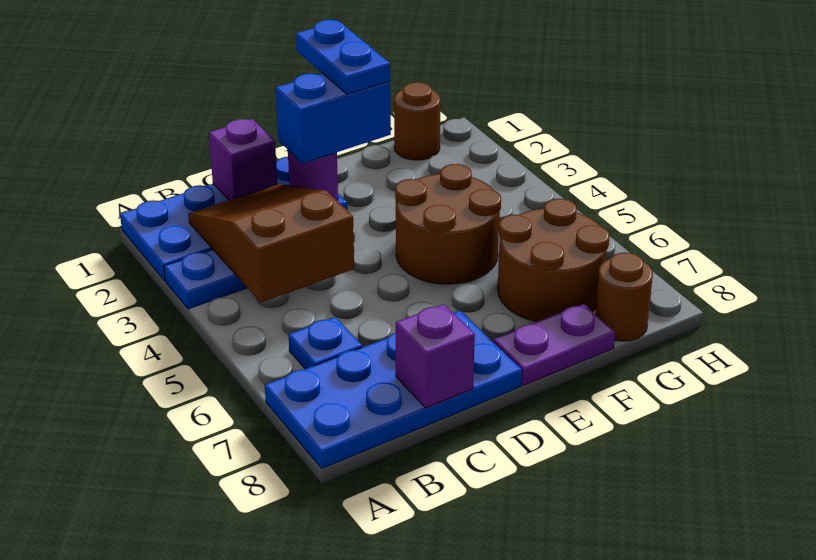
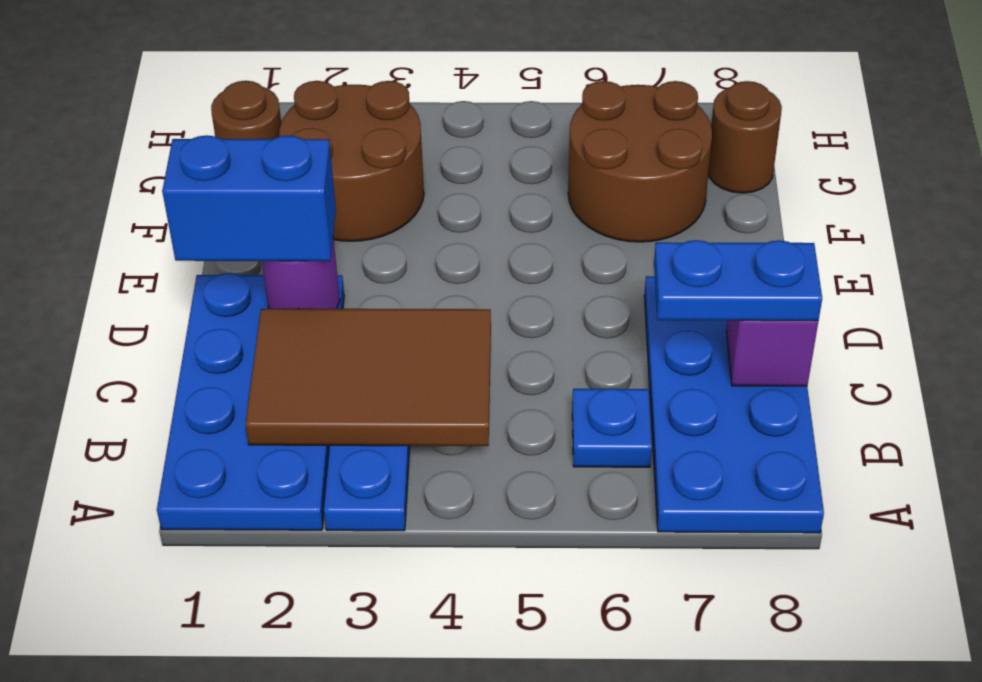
brown 2x3 slope [188,184,354,302] -> brown 2x3 tile [245,309,491,446]
purple 1x1 brick [209,119,277,200] -> none
blue 1x2 brick [276,73,391,163] -> blue 1x2 brick turned to [162,135,336,261]
blue 1x2 plate [296,20,390,94] -> blue 1x2 plate moved to [654,240,822,321]
brown 2x2 round brick [395,164,501,284] -> brown 2x2 round brick moved to [279,81,424,241]
purple 1x2 plate [493,304,615,385] -> none

